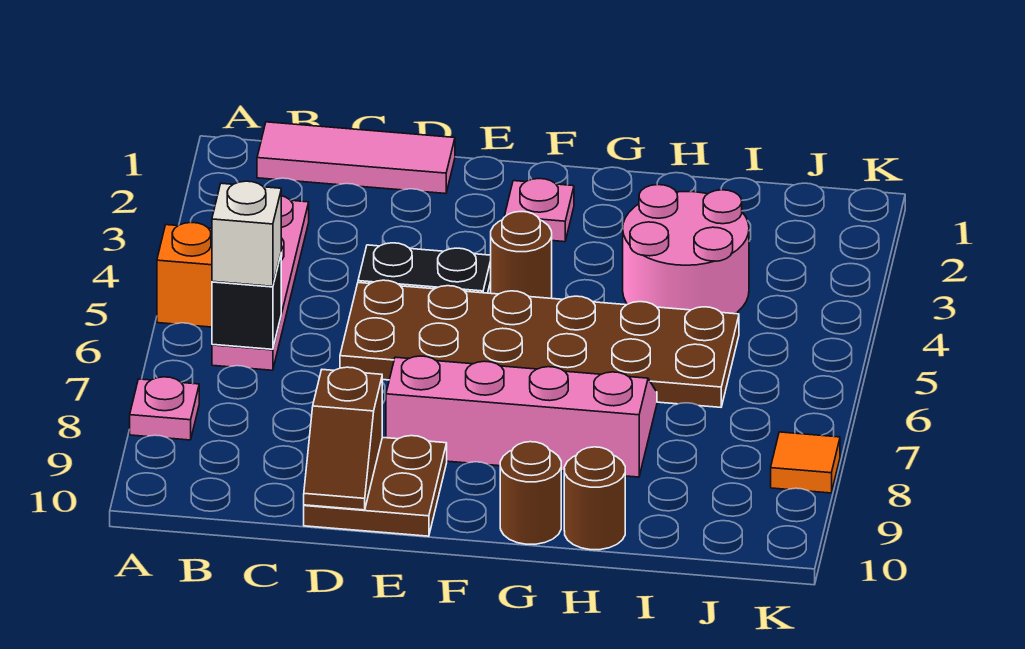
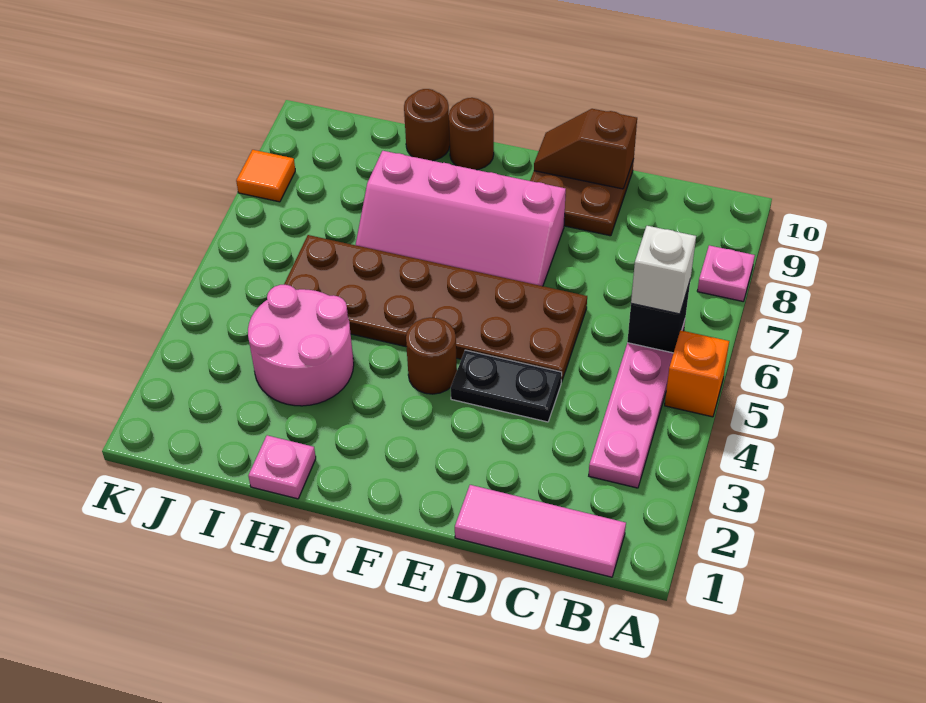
brown 1x2 slope [304,367,382,510] -> brown 1x2 slope turned to [534,109,637,189]
pink 1x1 plate [504,179,574,242] -> pink 1x1 plate moved to [248,435,316,499]

